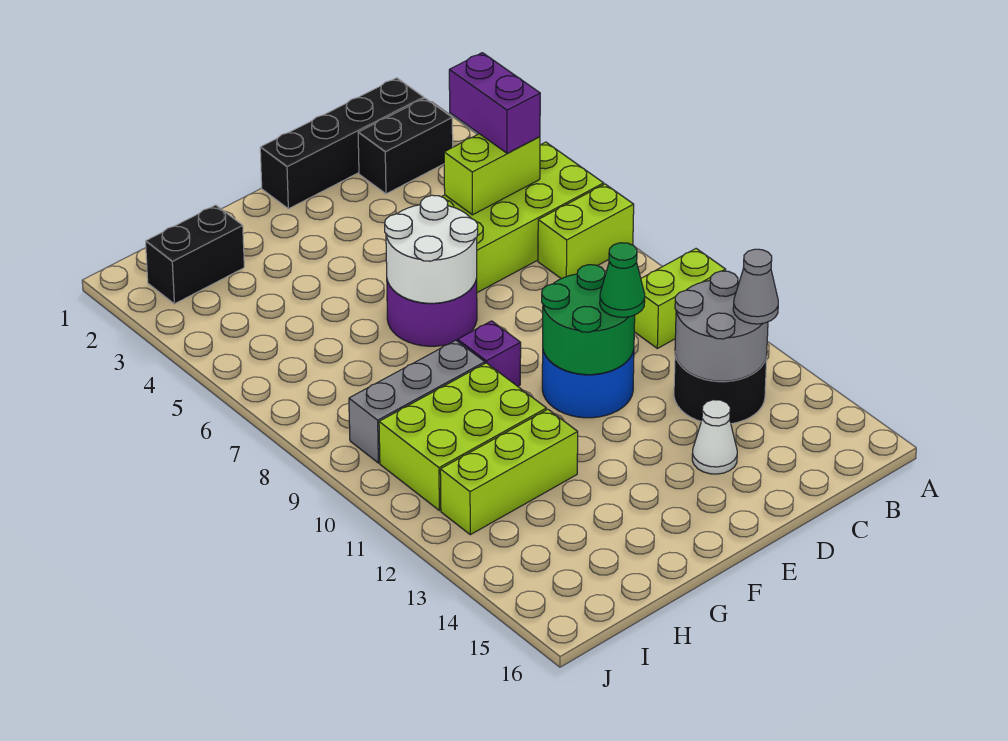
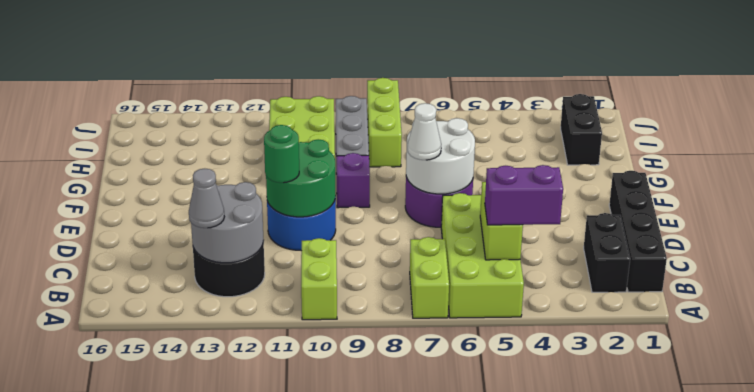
green 1x1 cone [600,243,645,317] -> green 1x1 round brick [264,125,299,183]
white 1x1 cone [692,400,737,474] -> white 1x1 cone moved to [408,103,441,160]
lime 1x3 brick [440,409,578,535] -> lime 1x3 brick moved to [367,78,402,167]

